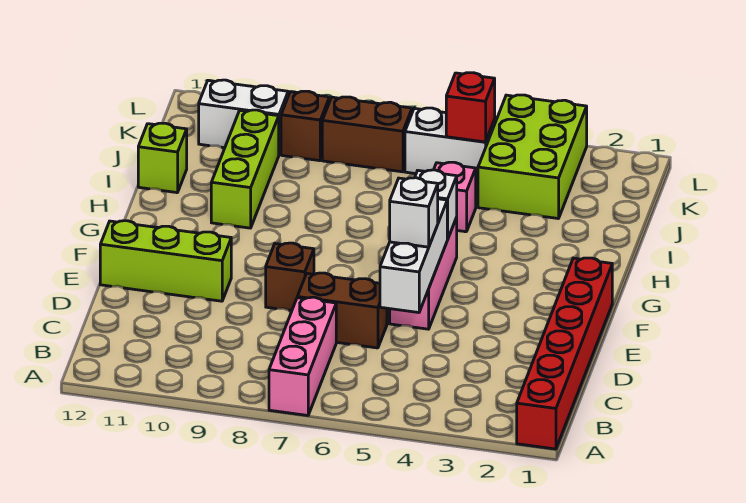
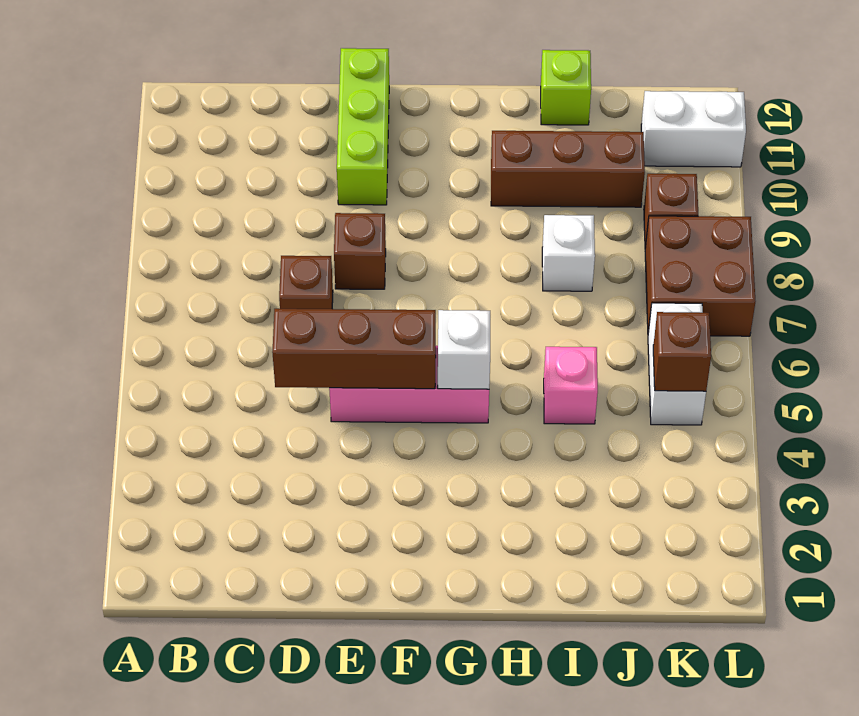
red 1x6 brick [517,258,612,449] -> none
pink 1x3 brick [269,297,336,415] -> none
white 1x3 brick [380,199,447,313] -> brown 1x3 brick [272,309,436,389]
brown 1x2 brick [297,273,387,348] -> brown 1x1 brick [279,256,333,309]
white 1x1 brick [390,178,438,247] -> white 1x1 brick moved to [542,215,595,291]
lime 1x3 brick [211,110,279,228] -> brown 1x3 brick [491,131,645,207]
lime 2x3 brick [478,95,587,219] -> none
red 1x1 brick [446,73,495,142] -> brown 1x1 brick [653,312,711,391]
brown 1x2 brick [322,97,412,172] -> brown 2x2 brick [645,216,756,336]
white 1x2 brick [199,80,288,154] -> white 1x2 brick turned to [641,91,746,167]

